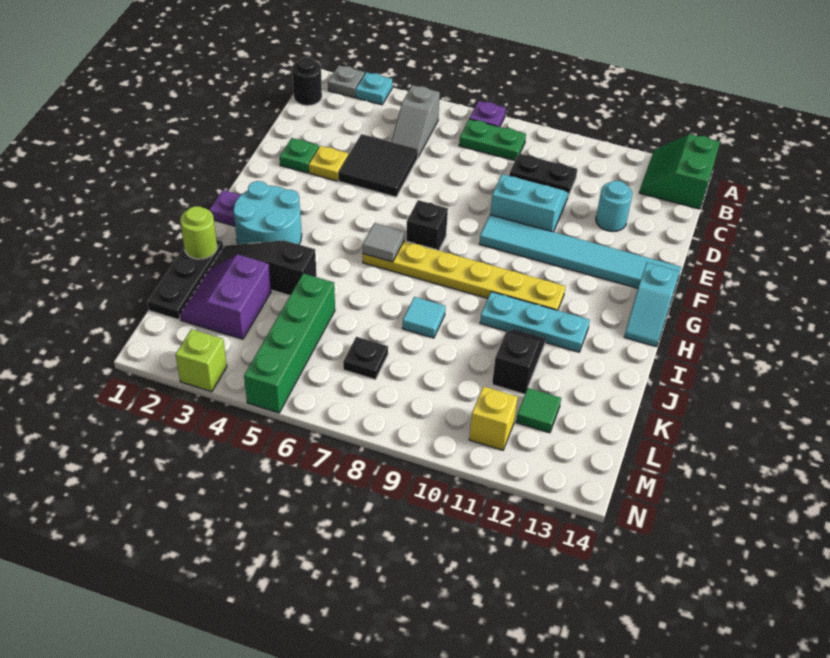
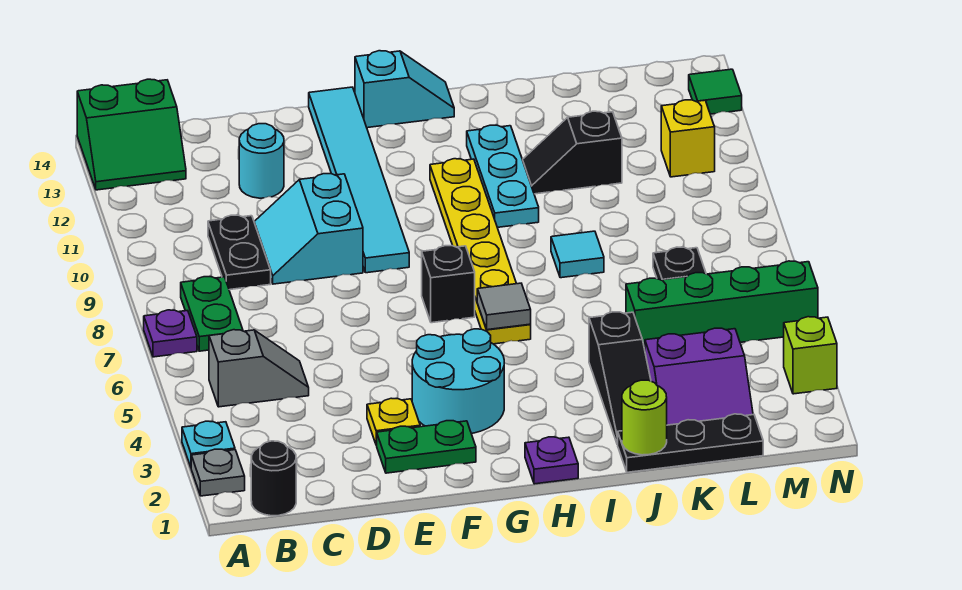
black 2x2 tile [338,134,418,197] -> none
green 1x1 plate [280,138,319,173] -> green 1x2 plate [377,421,476,473]
cyan 2x2 round brick [234,181,302,244] -> cyan 2x2 round brick moved to [412,329,504,433]
green 1x1 tile [516,388,561,433] -> green 1x1 tile moved to [689,69,742,114]

